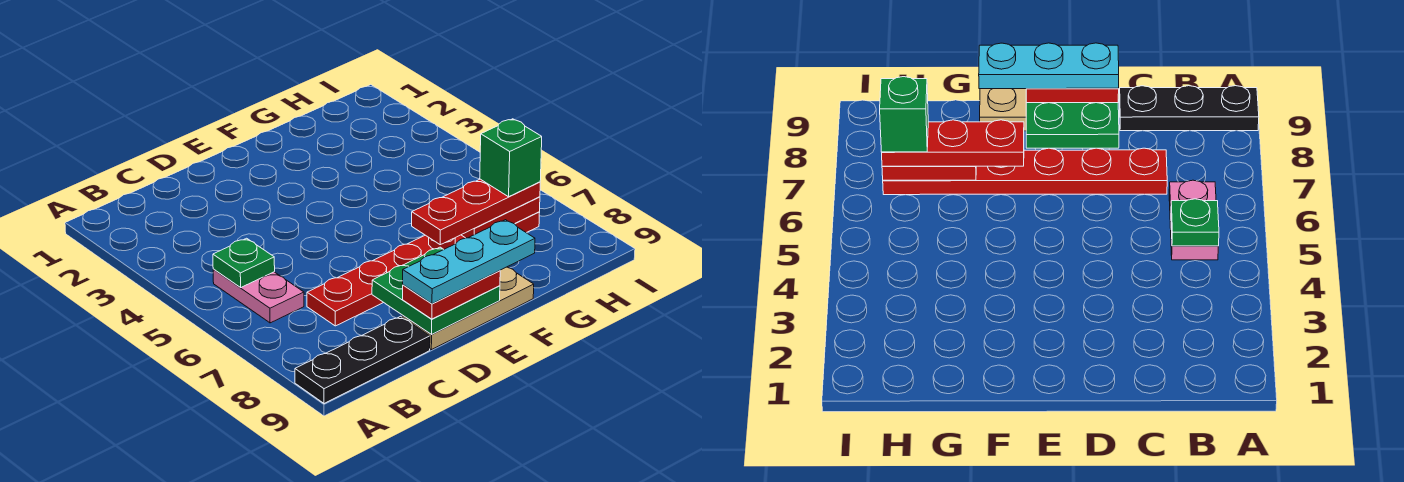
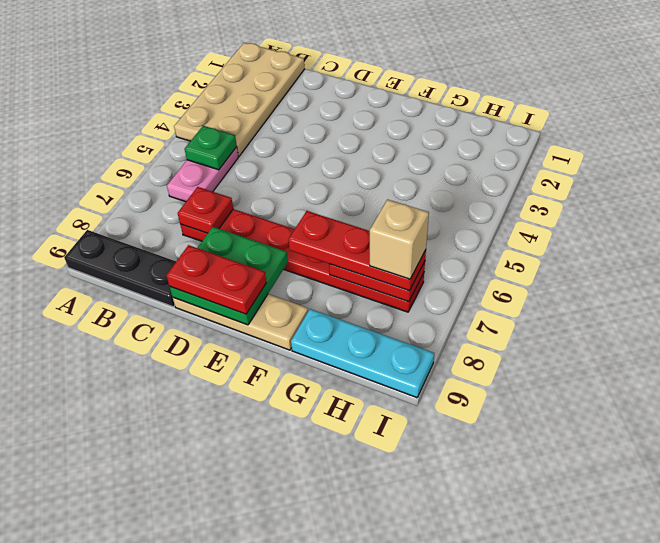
none -> tan 2x4 plate [174,43,304,156]
none -> red 1x1 plate [178,187,233,233]
cyan 1x3 plate [403,220,535,304] -> cyan 1x3 plate moved to [291,309,434,398]
green 1x1 brick [480,119,542,197] -> tan 1x1 brick [370,199,429,279]

